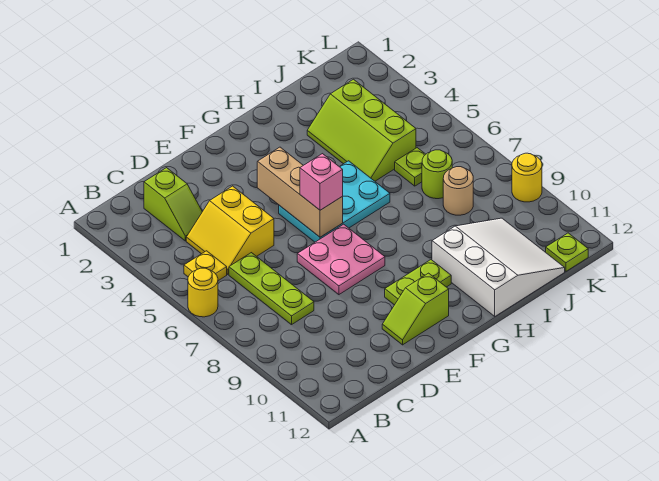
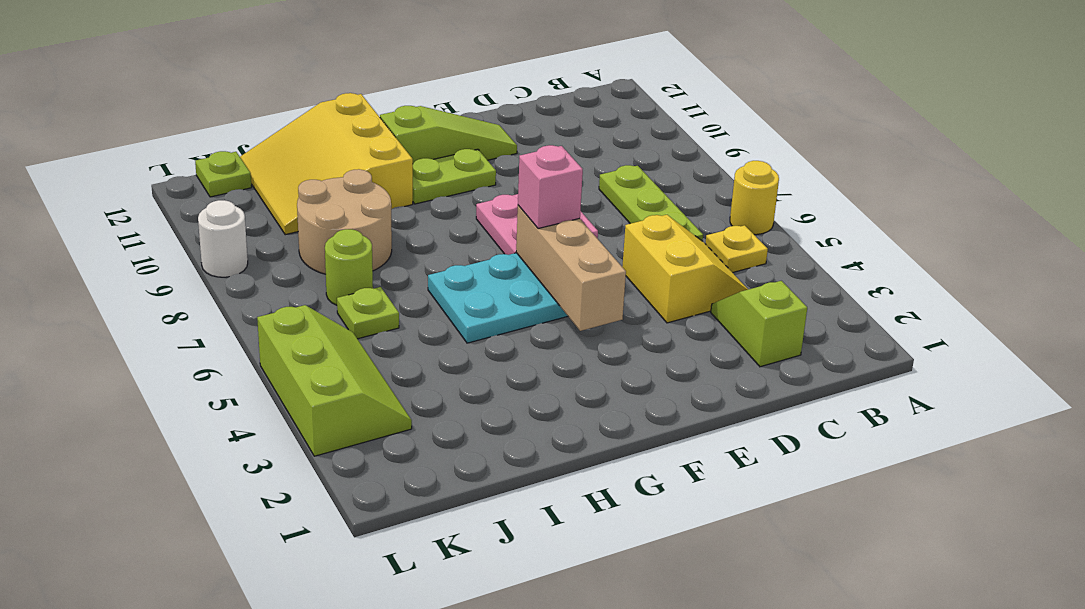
lime 1x2 slope [382,273,449,345] -> lime 1x3 slope [380,106,517,163]
white 3x3 slope [432,218,565,316] -> yellow 3x3 slope [240,93,413,235]
lime 2x3 slope [307,79,416,181] -> lime 2x3 slope moved to [257,305,412,456]
tan 1x1 round brick [443,167,473,215] -> tan 2x2 round brick [297,169,392,274]
yellow 1x1 round brick [512,153,542,202] -> white 1x1 round brick [198,200,248,277]

